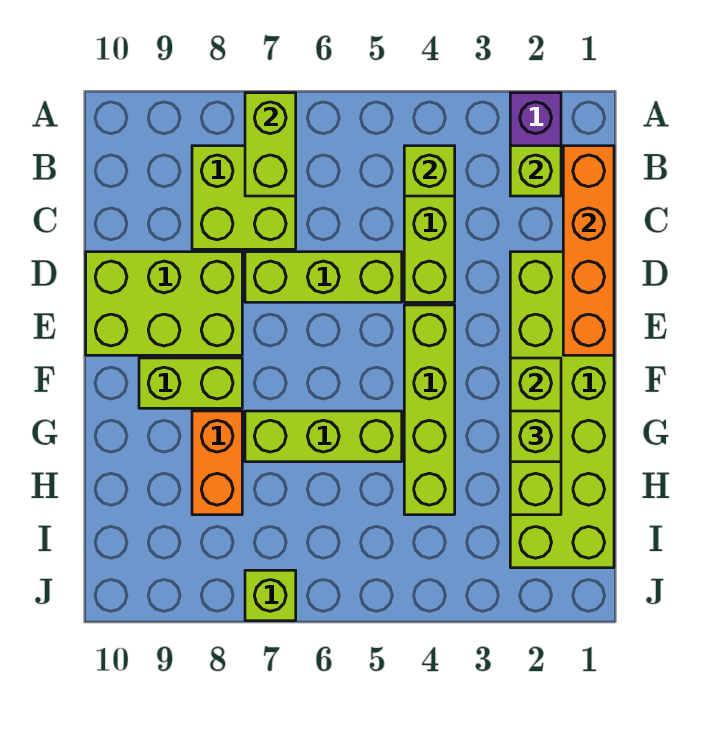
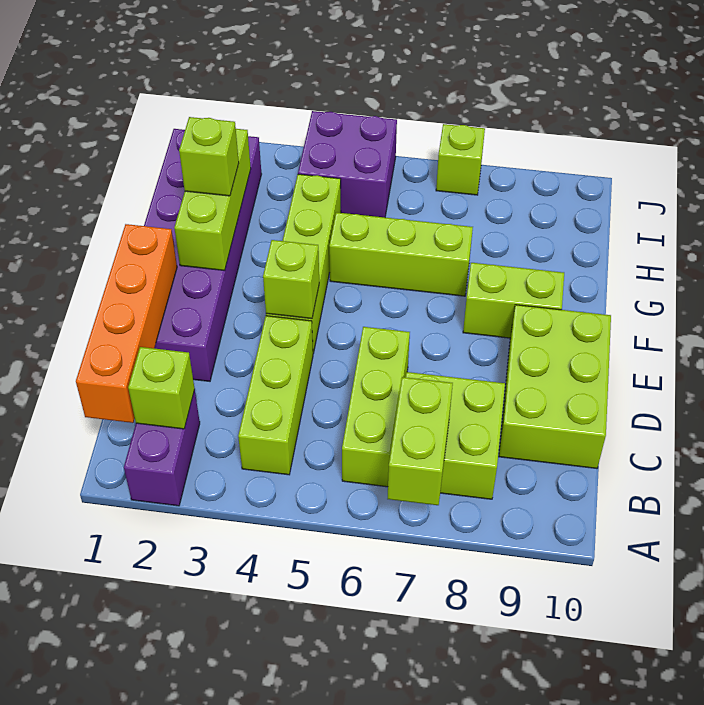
lime 1x1 brick [404,146,455,196] -> lime 1x1 brick moved to [263,240,319,319]
lime 2x6 brick [510,252,614,568] -> purple 2x6 brick [144,129,261,381]
lime 1x3 brick [245,252,402,302] -> lime 1x3 brick turned to [342,327,410,487]
lime 2x3 brick [86,252,242,355] -> lime 2x3 brick turned to [499,305,611,468]
orange 1x2 brick [192,411,242,515] -> none
none -> purple 2x2 brick [298,111,397,217]

